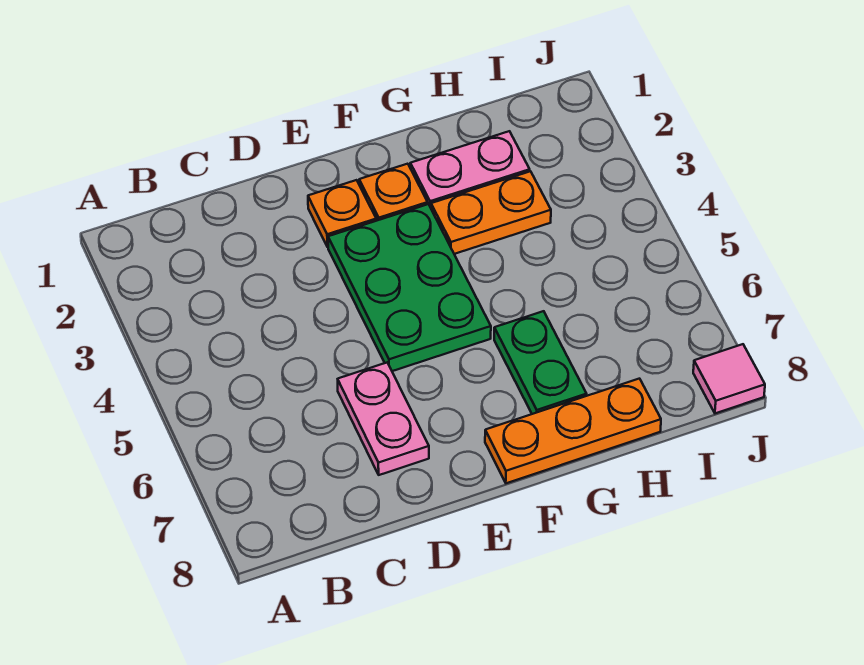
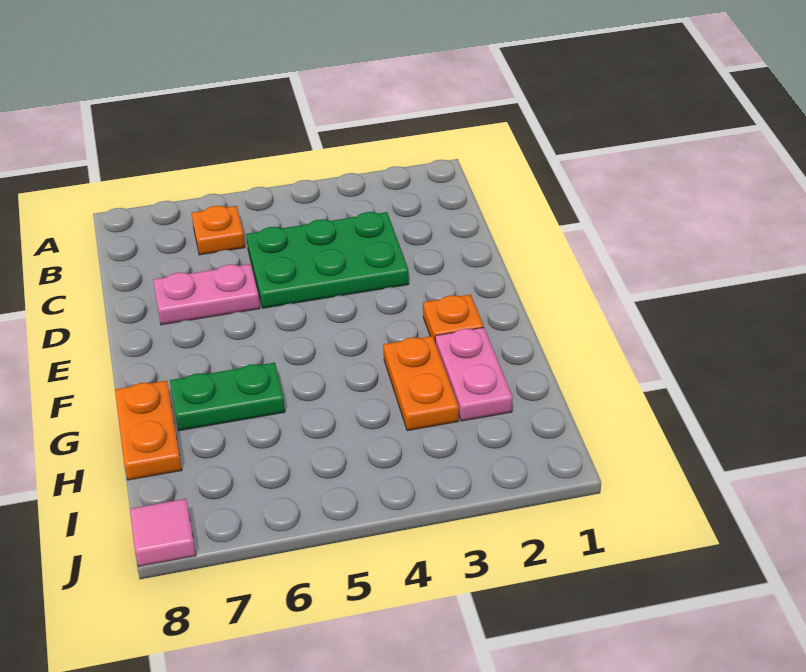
orange 1x1 plate [308,180,376,247] -> orange 1x1 plate moved to [192,206,245,255]
green 2x3 plate [328,204,491,371] -> green 2x3 plate moved to [246,212,409,308]
orange 1x3 plate [485,379,661,483] -> orange 1x2 plate [115,381,182,480]

